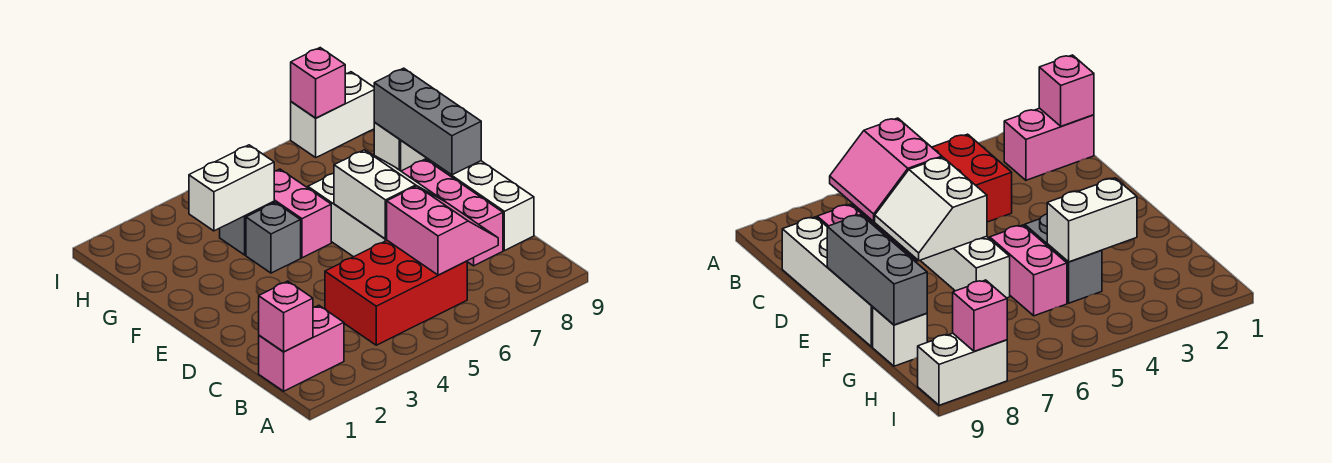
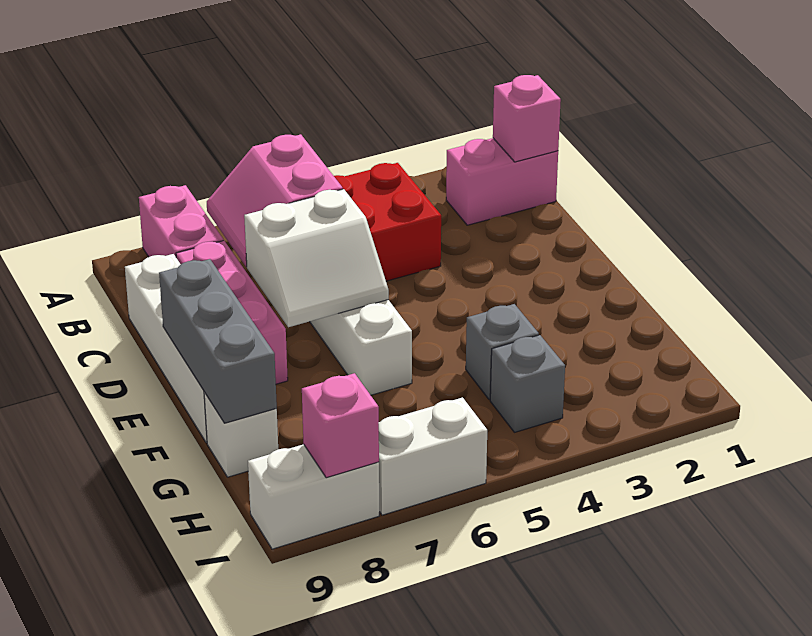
white 2x2 slope [334,150,444,239] -> white 2x2 slope turned to [244,189,389,327]
grey 1x1 brick [246,203,301,273] -> grey 1x1 brick moved to [490,335,565,432]
pink 1x2 brick [274,169,331,258] -> pink 1x2 brick moved to [139,185,223,257]
white 1x2 brick [189,145,274,231] -> white 1x2 brick moved to [379,398,487,515]

